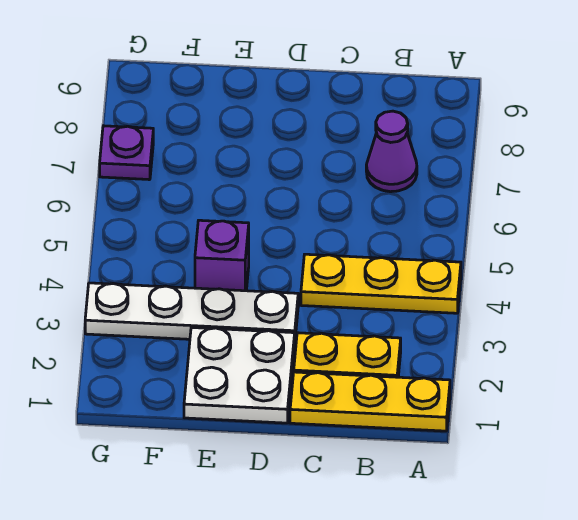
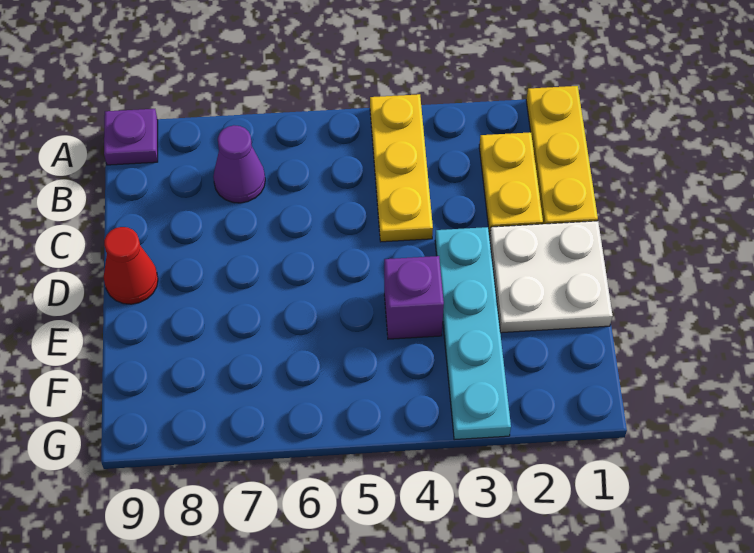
white 1x4 plate [85,283,298,339] -> cyan 1x4 plate [435,227,511,440]
none -> red 1x1 cone [104,227,158,304]
purple 1x1 plate [100,126,153,180] -> purple 1x1 plate moved to [104,109,158,165]

